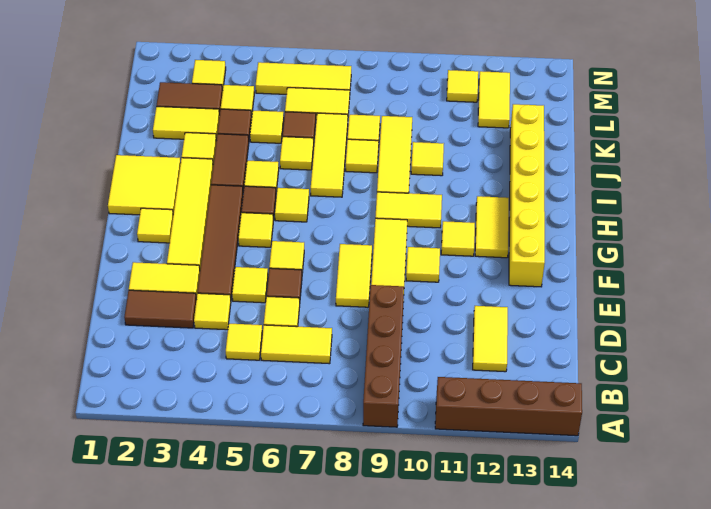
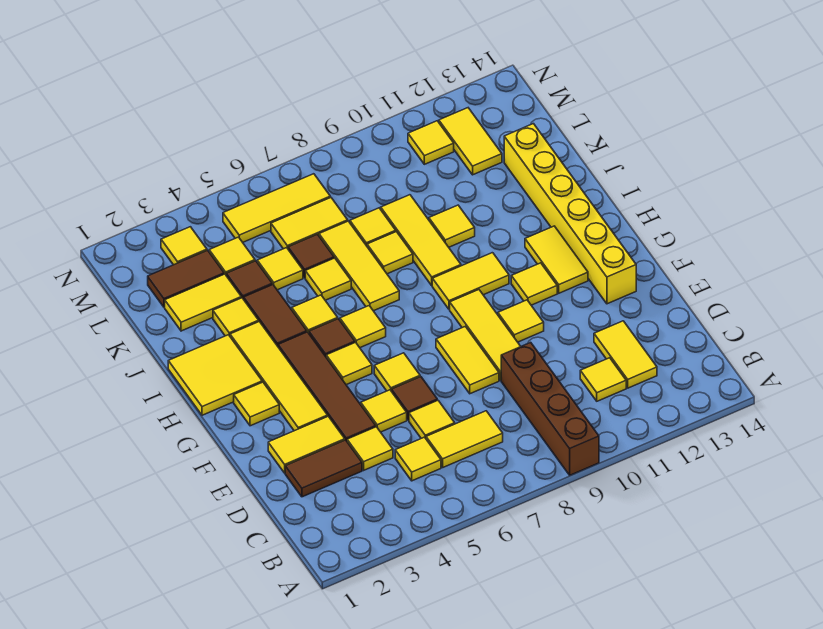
brown 1x4 brick [435,377,582,436] -> none
none -> yellow 1x1 tile [580,358,626,401]

